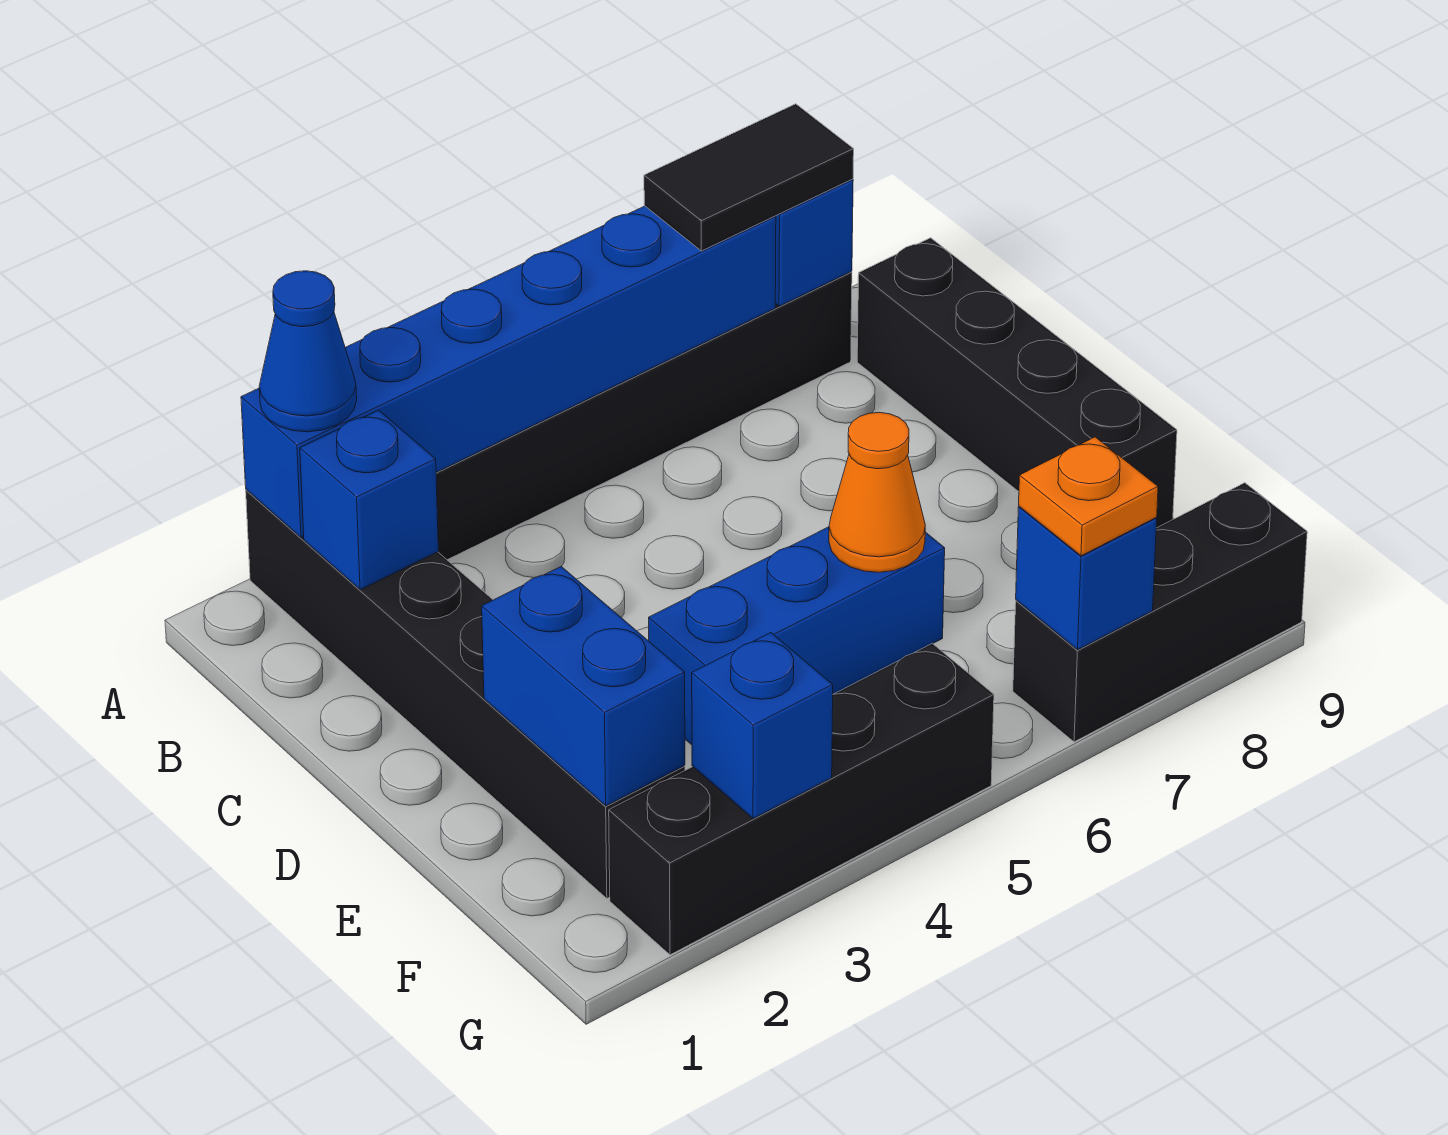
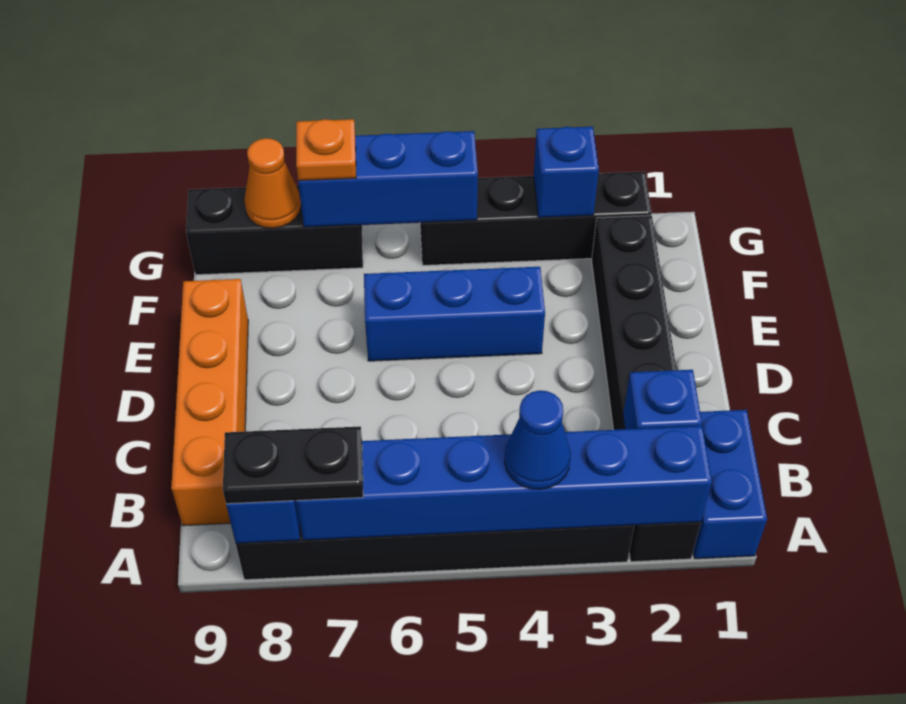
blue 1x1 cone [259,271,357,432] -> blue 1x1 cone moved to [504,390,571,489]
black 1x2 tile [644,104,854,251] -> black 1x2 plate [223,426,363,504]
black 1x4 brick [857,238,1177,528] -> orange 1x4 brick [171,279,248,526]
blue 1x2 brick [482,567,685,806] -> blue 1x2 brick moved to [693,410,767,559]
orange 1x1 cone [829,412,925,572] -> orange 1x1 cone moved to [244,138,301,228]
blue 1x1 brick [1016,507,1157,650] -> blue 1x3 brick [298,131,478,227]

